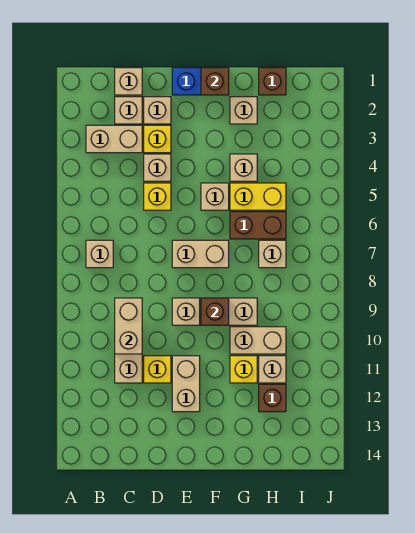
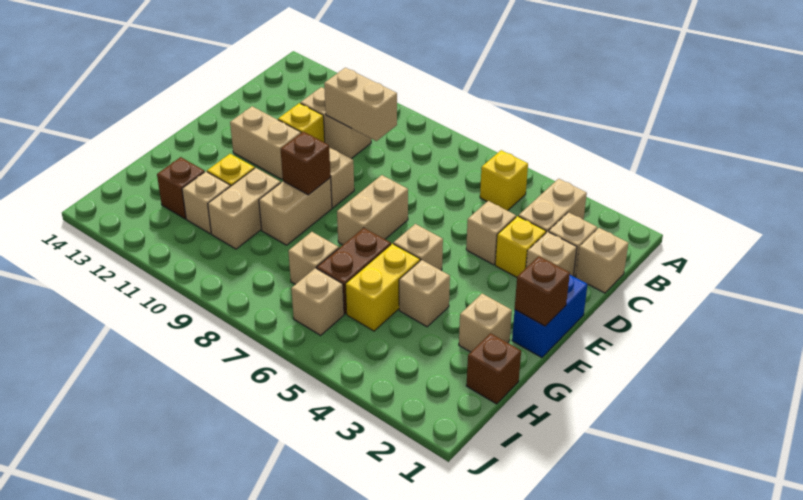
tan 1x1 brick [86,240,113,268] -> tan 1x1 brick moved to [291,268,344,335]
yellow 1x1 brick [144,183,171,210] -> yellow 1x1 brick moved to [480,150,528,211]

